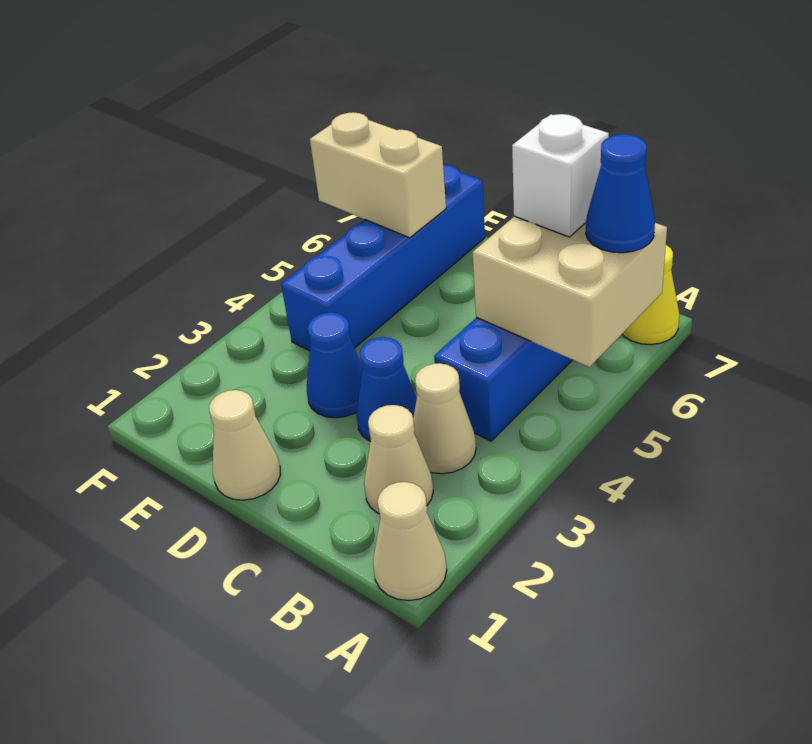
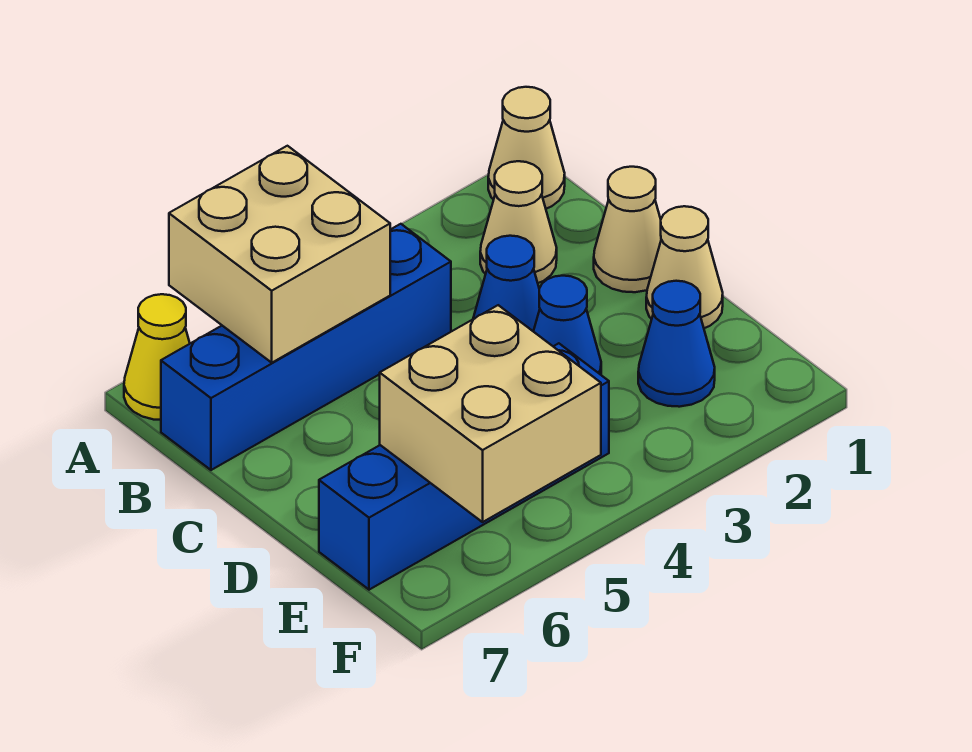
blue 1x1 cone [586,134,655,253] -> blue 1x1 cone moved to [638,281,715,407]
tan 1x1 cone [413,363,476,474] -> tan 1x1 cone moved to [594,167,661,292]
white 1x1 brick [512,114,609,237] -> none
tan 1x2 brick [310,112,446,238] -> tan 2x2 brick [380,305,601,522]

